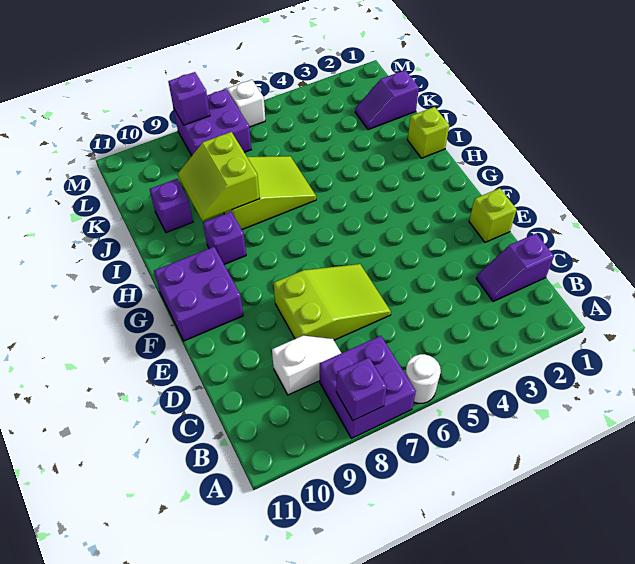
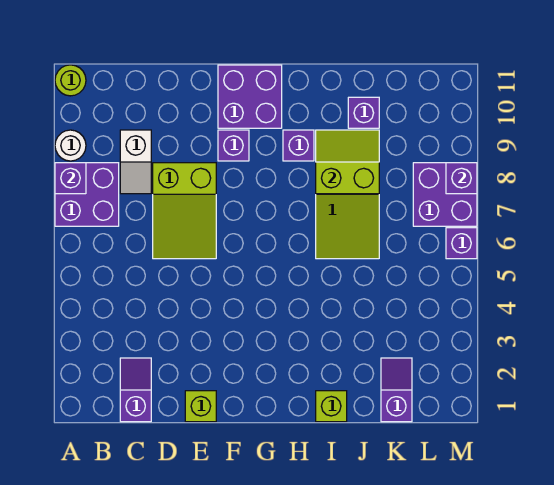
white 1x1 round brick [405,354,441,403] -> white 1x1 round brick moved to [55,130,86,161]
none -> lime 1x1 round brick [55,65,86,96]
none -> purple 1x1 brick [218,130,249,161]
white 1x1 brick [227,80,265,127] -> purple 1x1 brick [446,228,477,259]

